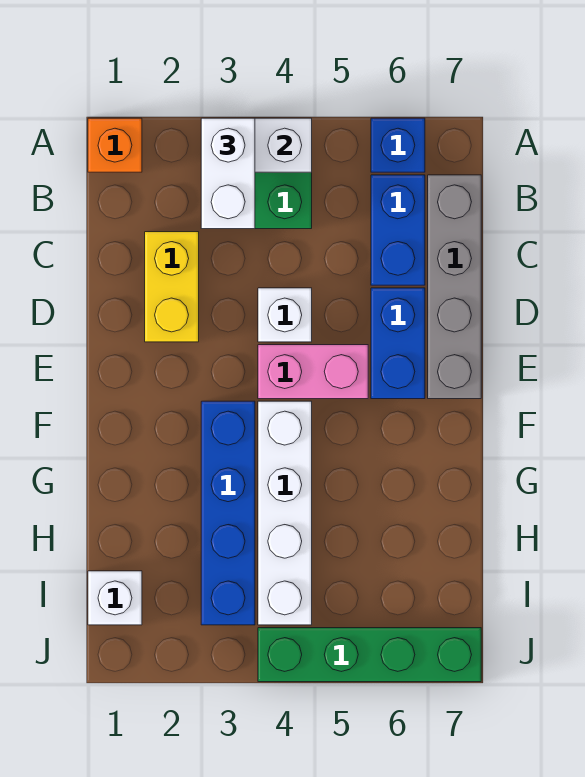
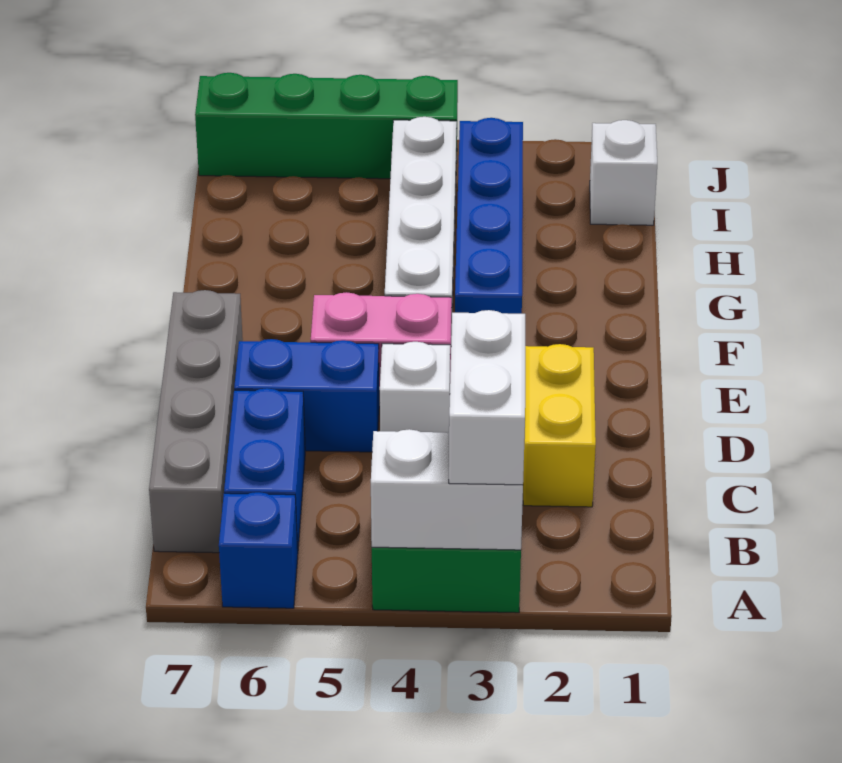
orange 1x1 brick [88,118,142,172] -> none
blue 1x2 brick [371,288,425,399] -> blue 1x2 brick turned to [234,339,379,452]

